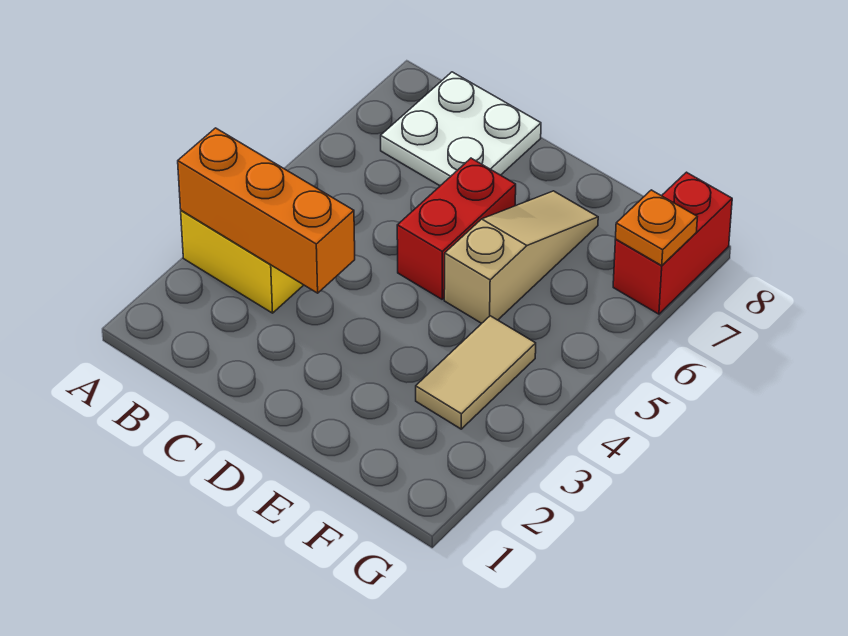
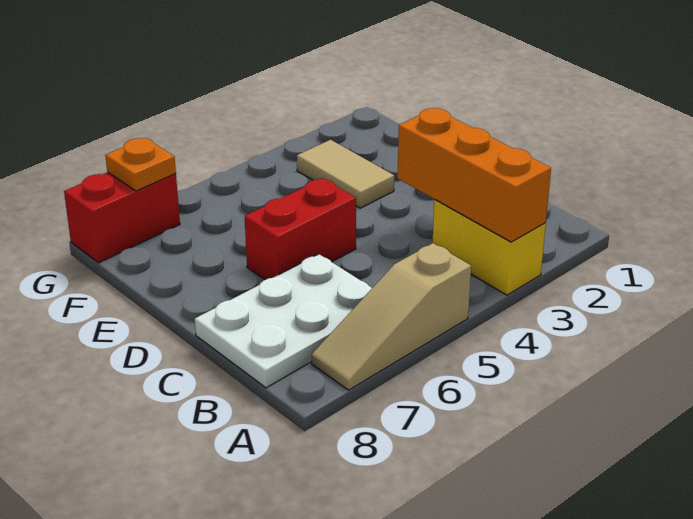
white 2x2 plate [381,72,541,186] -> white 2x3 plate [195,254,372,388]
tan 1x3 slope [444,191,598,323] -> tan 1x3 slope moved to [312,243,471,390]
tan 1x2 tile [416,316,536,429] -> tan 1x2 tile turned to [297,140,394,208]

